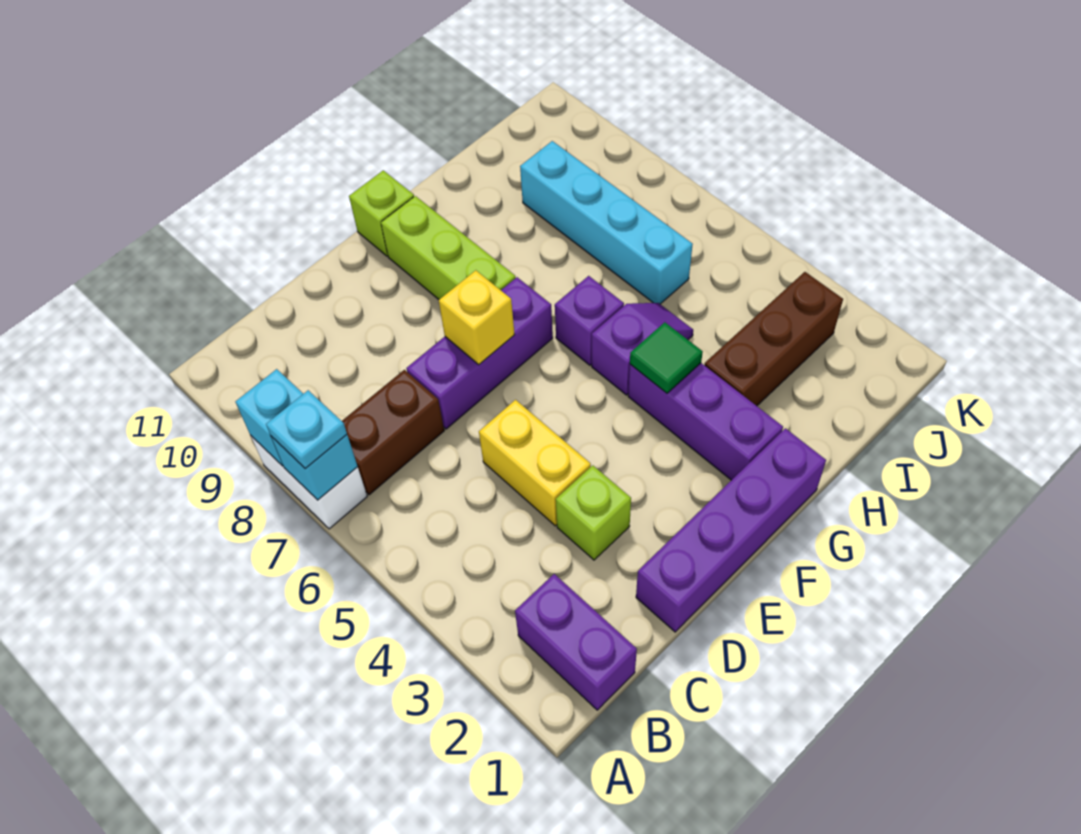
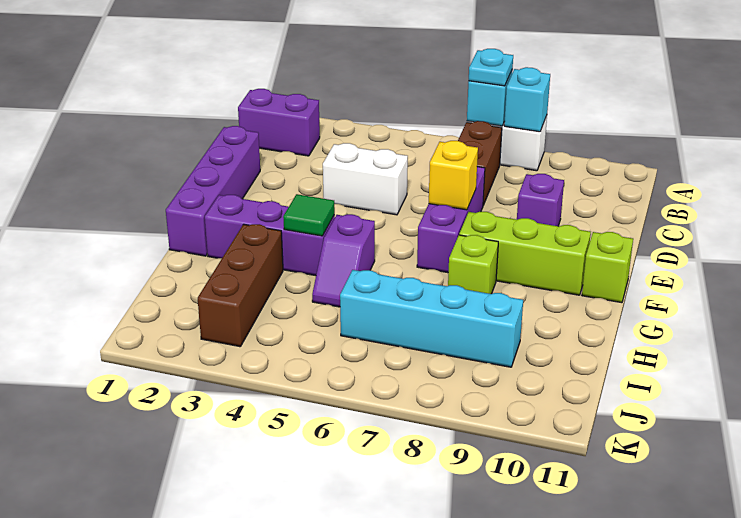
lime 1x1 brick [556,465,631,560] -> lime 1x1 brick moved to [448,235,498,294]
yellow 1x2 brick [479,400,591,526] -> white 1x2 brick [323,143,408,215]
purple 1x1 brick [555,276,624,365] -> purple 1x1 brick moved to [517,174,564,226]

